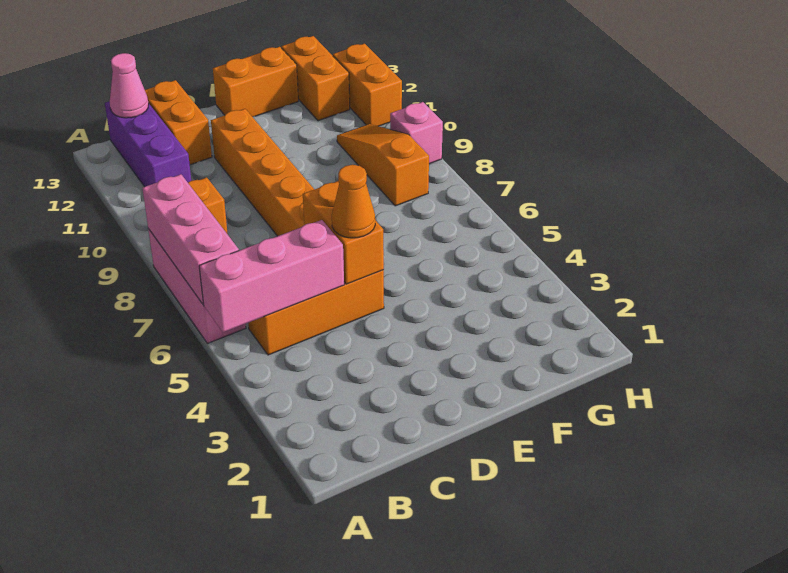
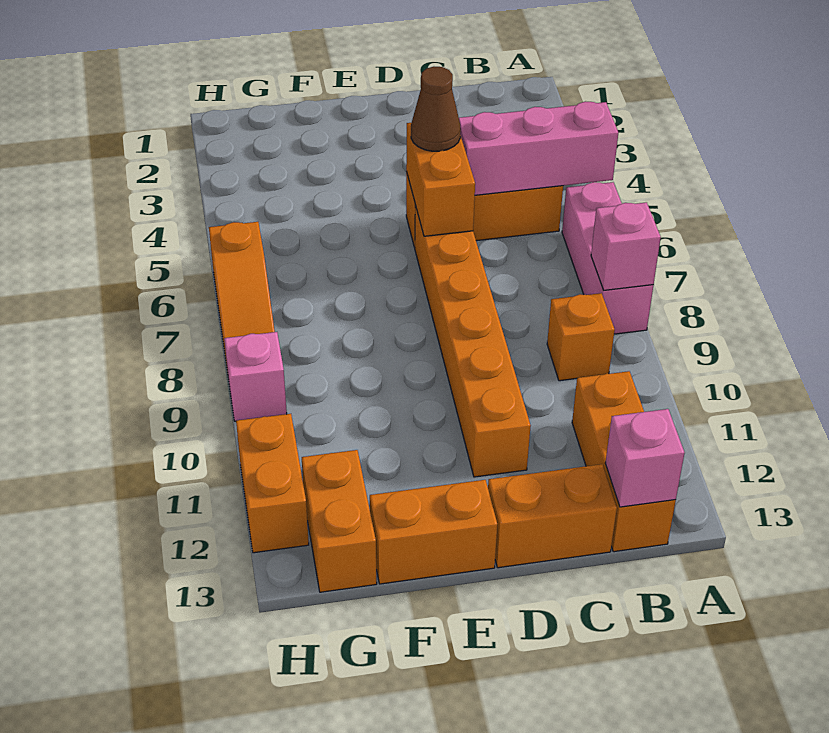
pink 1x3 brick [142,174,239,304] -> pink 1x1 brick [591,202,661,290]
purple 1x3 brick [105,101,191,187] -> orange 1x3 brick [572,371,676,552]
pink 1x1 cone [110,53,149,118] -> pink 1x1 brick [605,409,684,507]
orange 1x2 brick [145,80,212,165] -> orange 1x2 brick turned to [488,464,617,568]
orange 1x1 cone [332,165,375,238] -> brown 1x1 cone [411,67,461,151]
orange 1x3 slope [337,124,429,206] -> orange 1x3 slope moved to [209,222,275,372]

